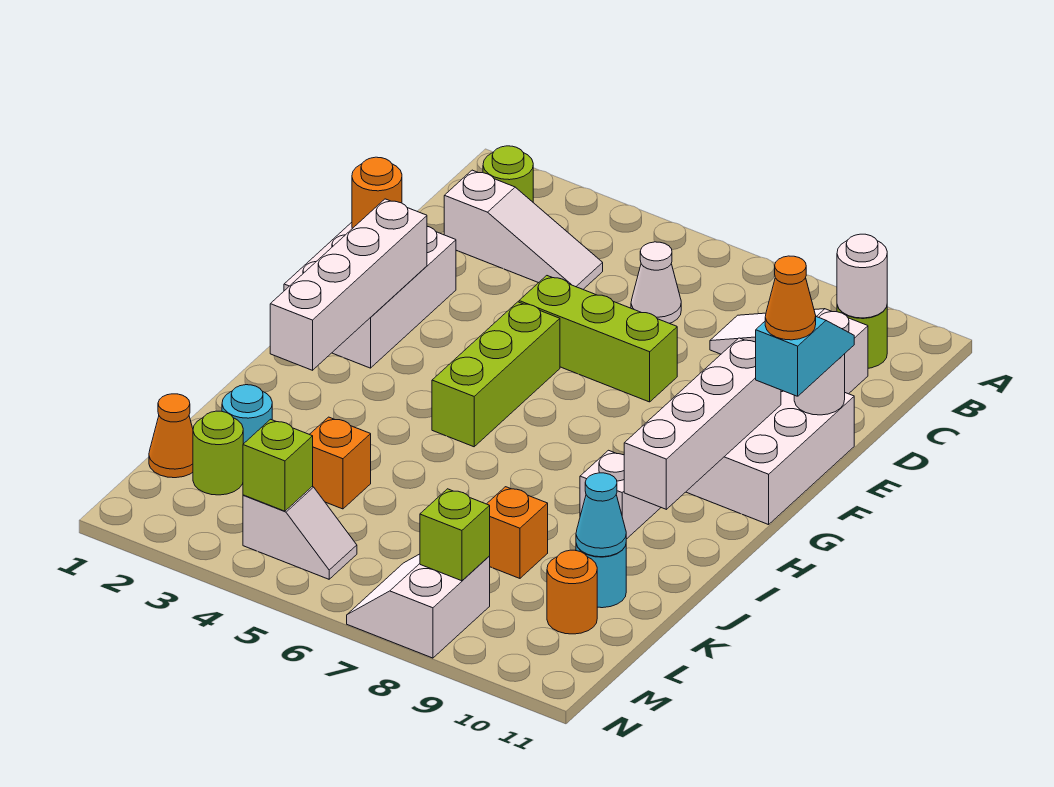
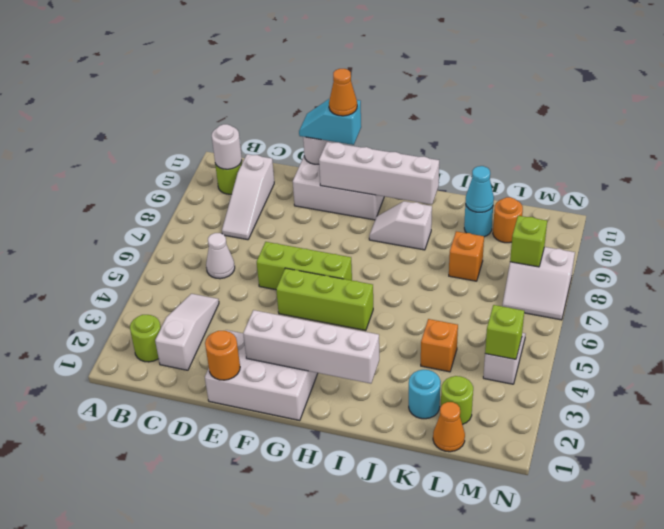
lime 1x3 brick [519,276,677,402] -> lime 1x3 brick turned to [257,242,352,290]

